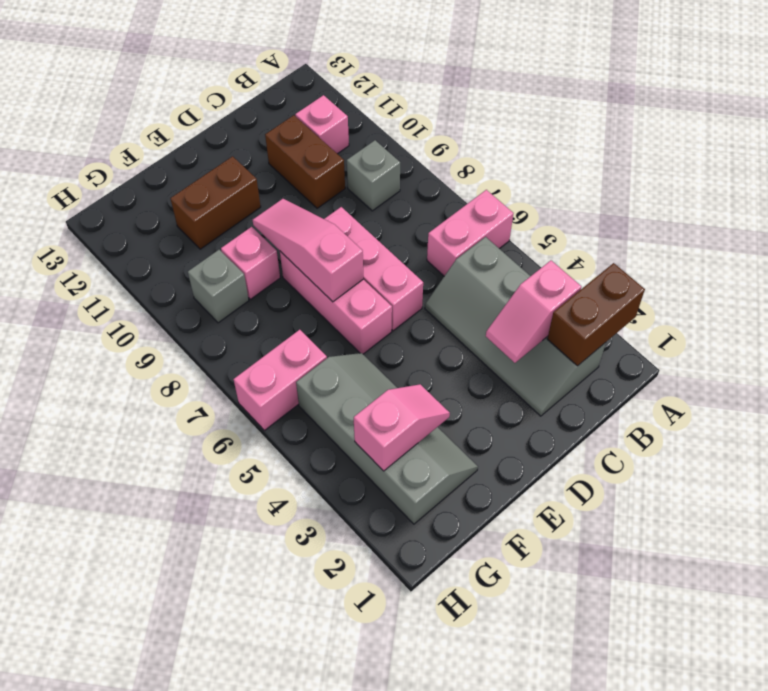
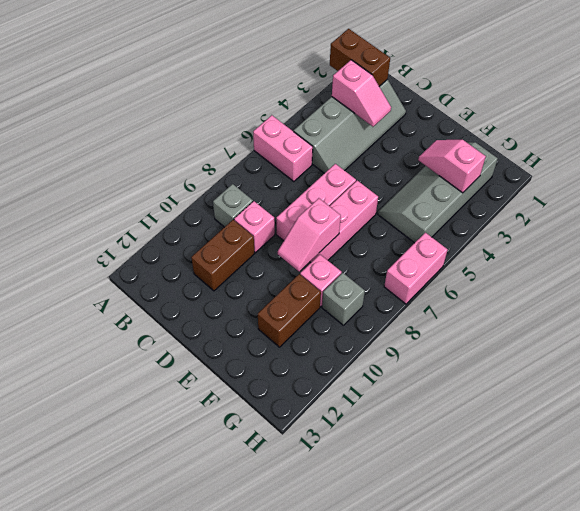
pink 1x1 brick [295,95,349,154] -> pink 1x1 brick moved to [234,201,275,253]
pink 1x3 slope [253,199,363,302] -> pink 1x2 slope [278,198,341,271]
brown 1x2 brick [170,156,261,249] -> brown 1x2 brick turned to [258,274,321,347]
pink 1x2 brick [234,330,327,430] -> pink 1x2 brick turned to [384,233,448,304]

